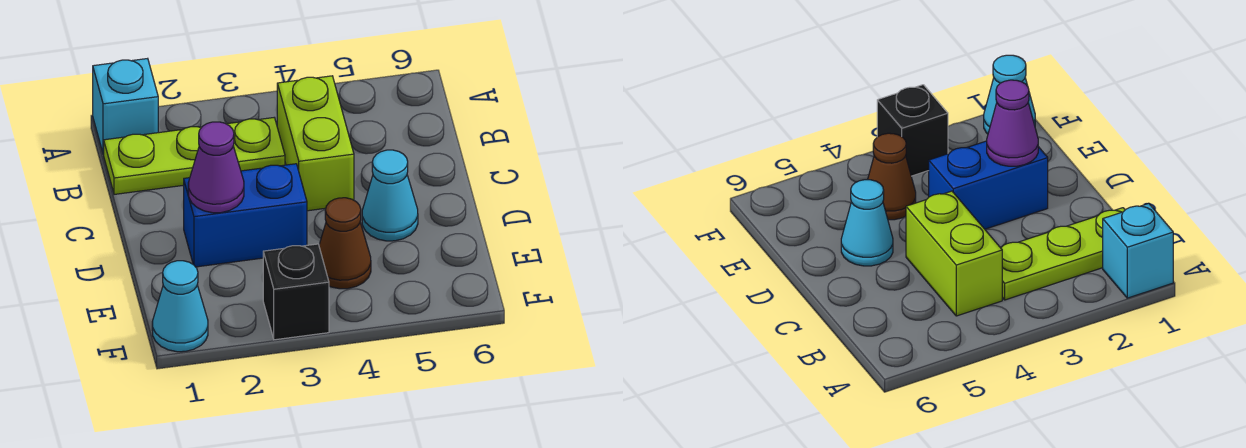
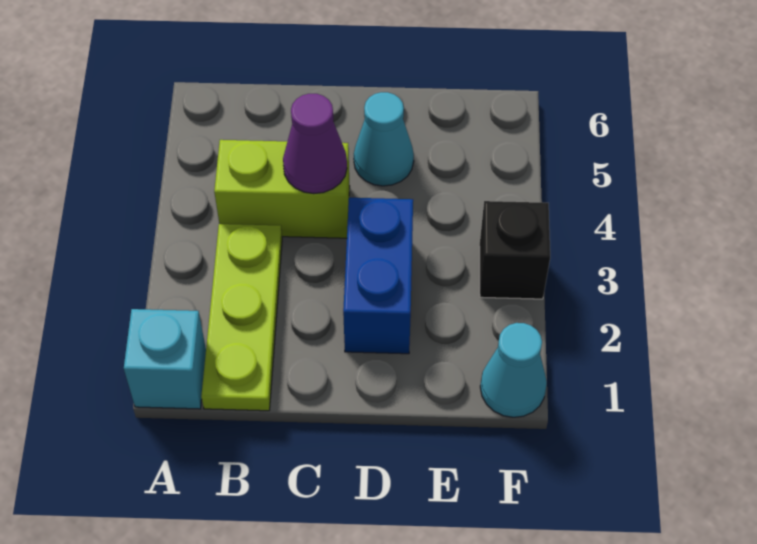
purple 1x1 cone [188,122,244,213] -> purple 1x1 cone moved to [283,94,347,194]
brown 1x1 cone [319,198,371,289] -> none

